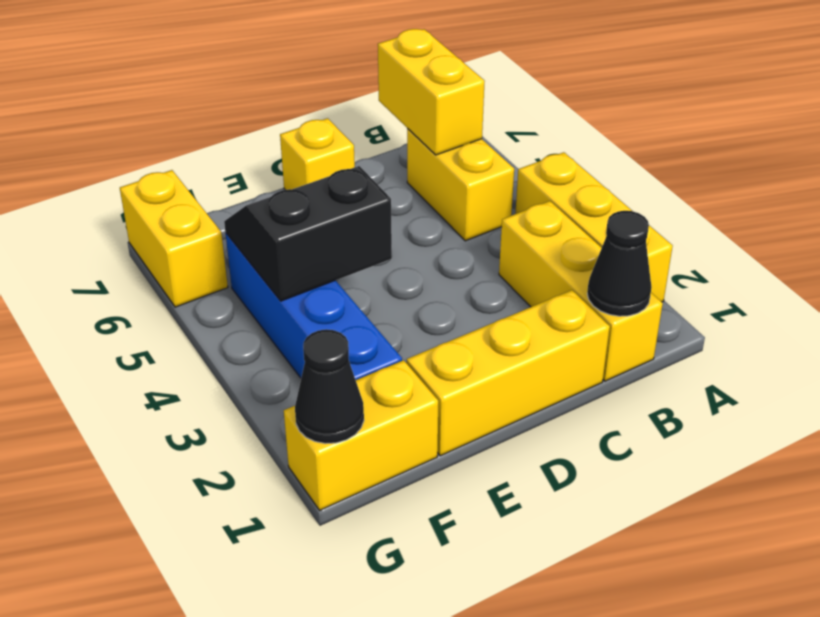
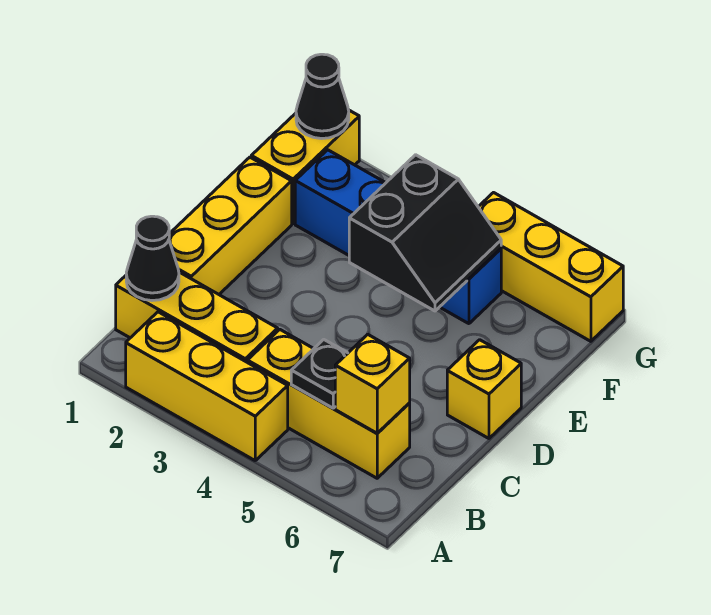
yellow 1x2 brick [407,129,514,241] -> yellow 1x3 brick [247,330,410,478]
none -> black 1x1 plate [291,340,348,408]
yellow 1x2 brick [378,29,485,155] -> yellow 1x1 brick [335,334,410,433]
yellow 1x2 brick [120,170,228,307] -> yellow 1x3 brick [479,193,623,341]

